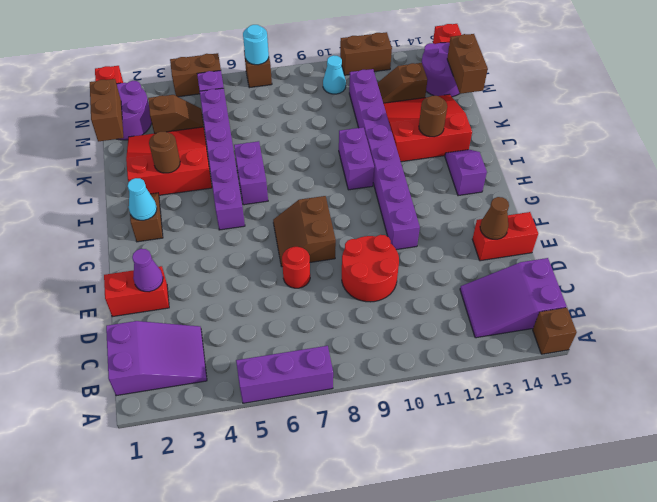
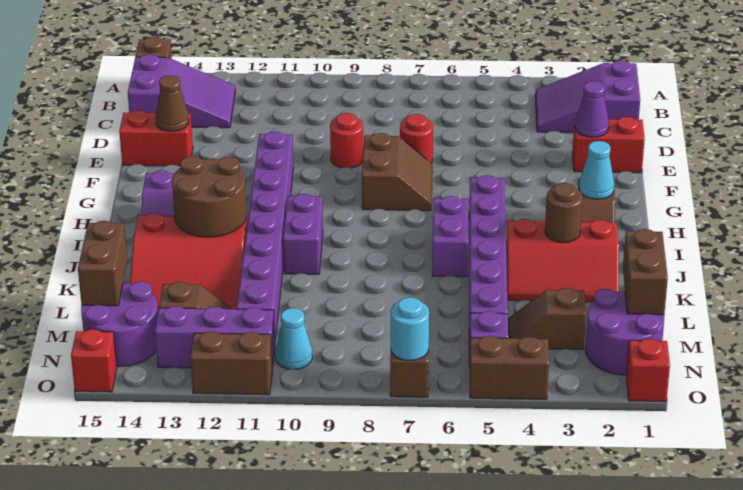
purple 1x3 brick [236,346,333,403] -> purple 1x3 brick moved to [155,306,275,369]
red 2x2 round brick [342,235,399,302] -> red 1x1 round brick [330,113,364,168]
red 3x3 slope [126,127,212,195] -> red 2x3 slope [506,219,619,302]
brown 1x1 round brick [419,96,447,137] -> brown 2x2 round brick [172,156,247,237]

